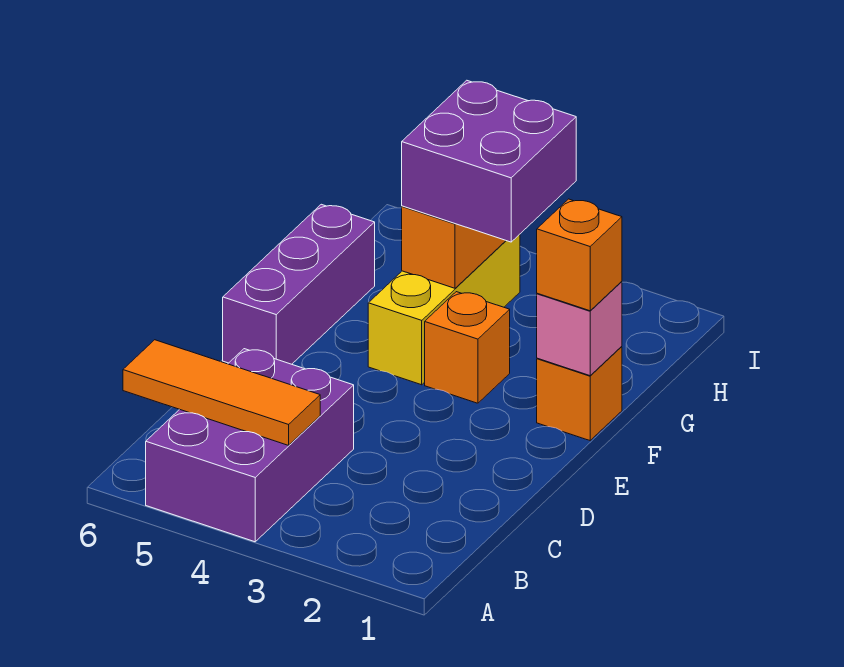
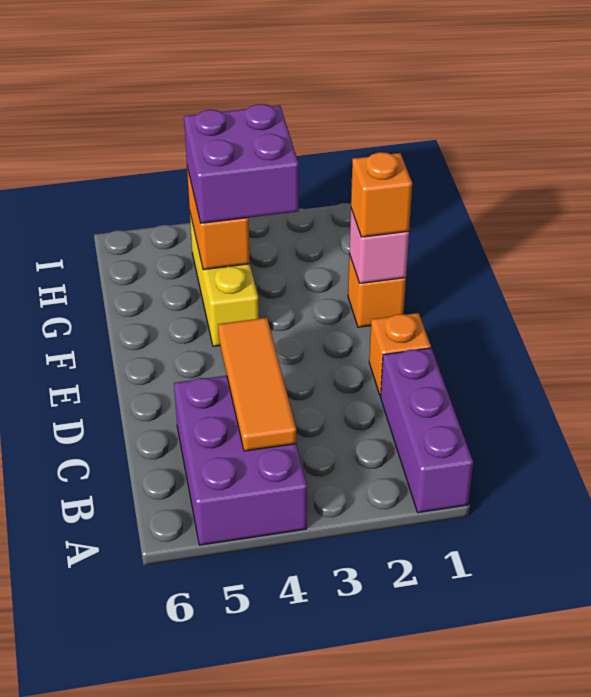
orange 1x3 tile [123,340,320,445] -> orange 1x3 tile turned to [218,318,296,451]
purple 1x3 brick [223,204,375,364] -> purple 1x3 brick moved to [381,348,473,513]
orange 1x1 brick [425,292,510,403] -> orange 1x1 brick moved to [369,313,431,396]

